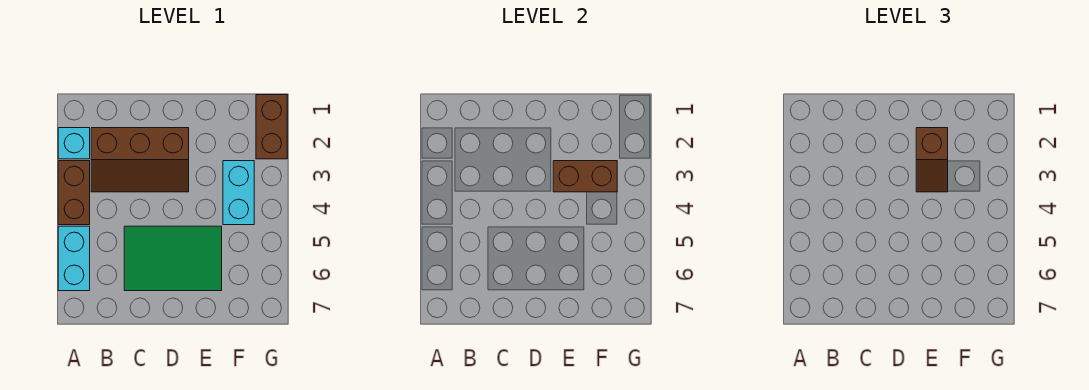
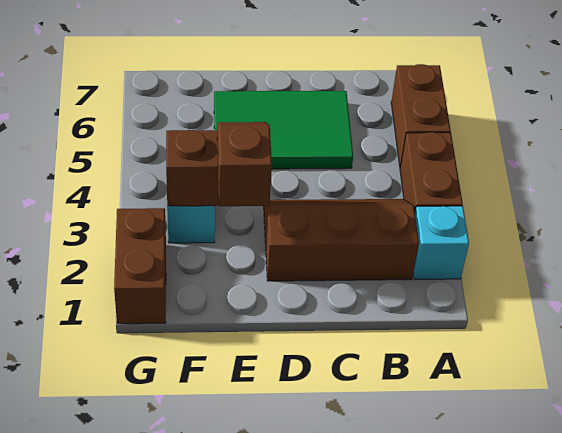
cyan 1x2 brick [58,226,90,291] -> brown 1x2 brick [391,64,451,167]

